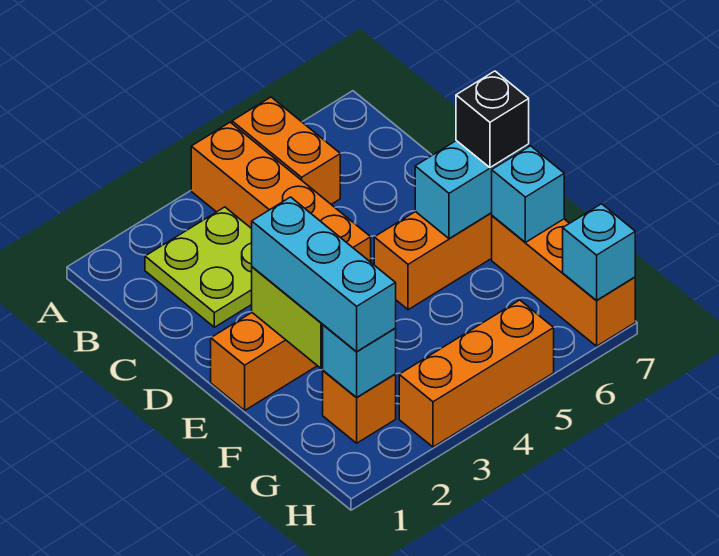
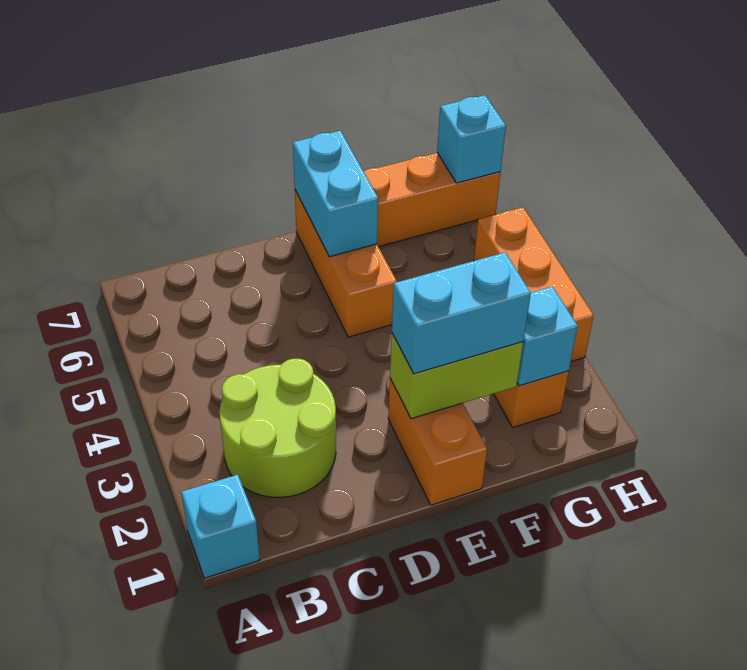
orange 1x4 brick [191,122,371,262] -> none
orange 1x2 brick [232,97,340,205] -> none
lime 2x2 plate [145,207,252,327] -> lime 2x2 round brick [220,359,336,497]
cyan 1x3 brick [252,197,396,352] -> cyan 1x2 brick [392,252,531,374]
black 1x1 brick [456,71,529,168] -> none
cyan 1x1 brick [492,146,564,242] -> cyan 1x1 brick moved to [181,475,260,578]

